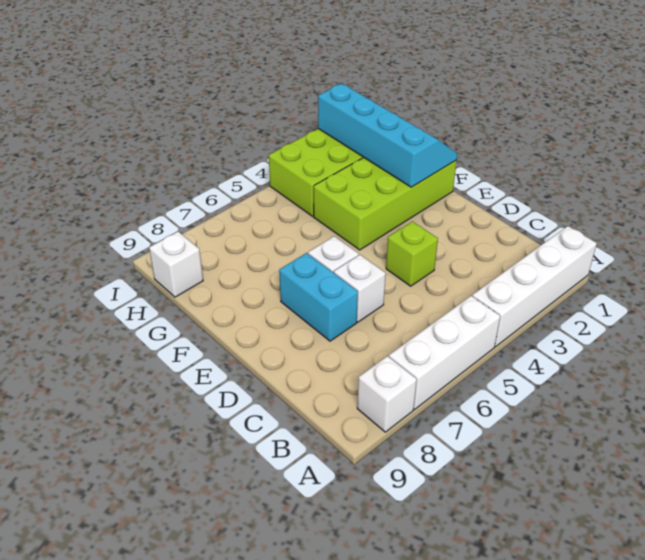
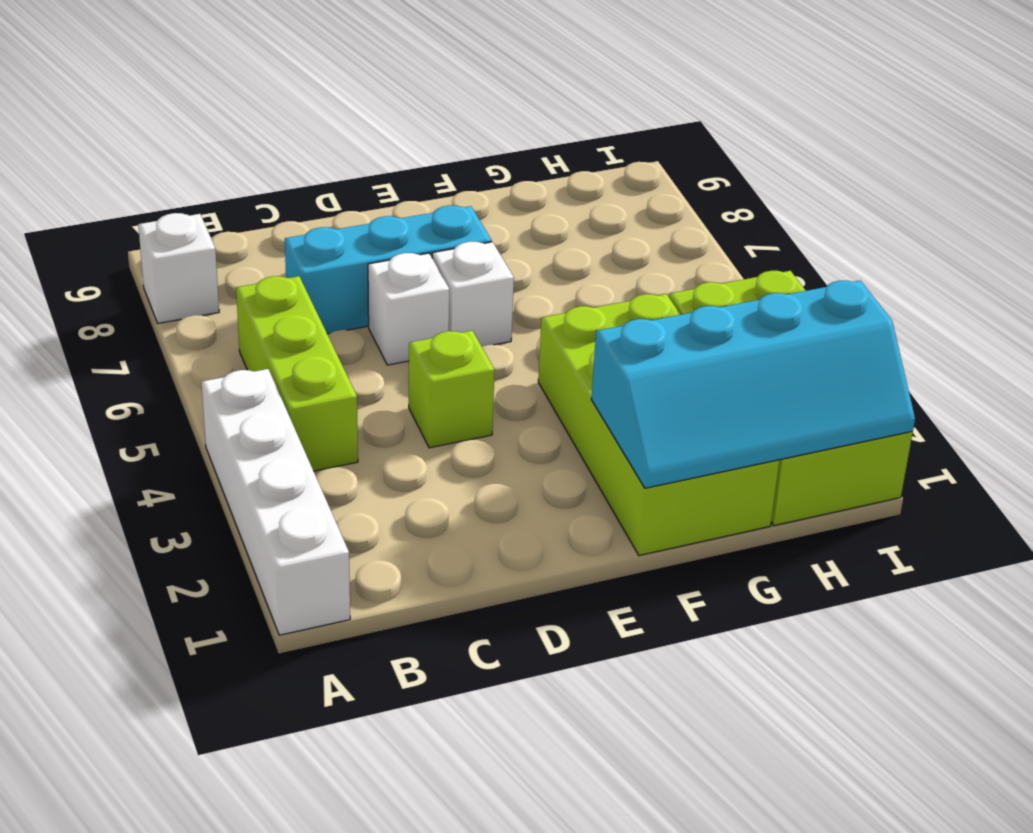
white 1x3 brick [389,296,500,409] -> none
none -> lime 1x3 brick [236,276,358,471]
cyan 1x2 brick [279,253,358,341] -> cyan 1x3 brick [285,205,492,334]
white 1x1 brick [149,232,203,297] -> none

